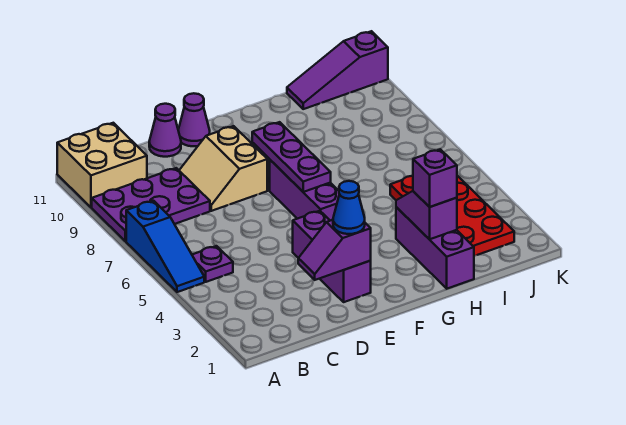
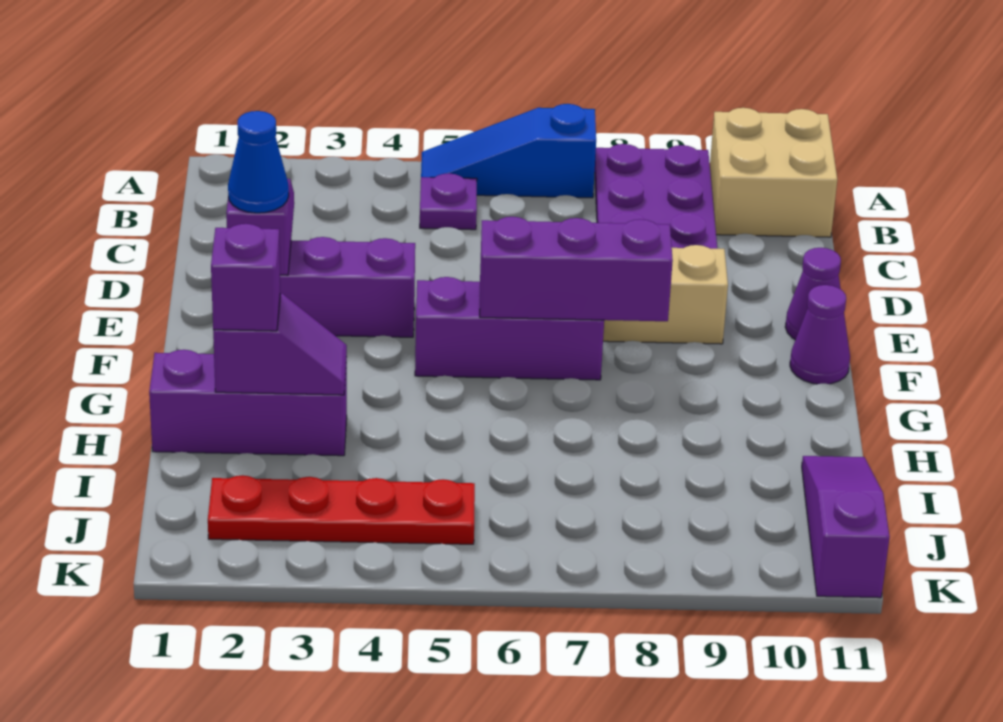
purple 1x1 cone [149,104,181,157] -> purple 1x1 cone moved to [790,285,850,384]
purple 1x3 plate [252,122,331,192] -> purple 1x3 brick [480,217,673,321]
red 2x4 plate [390,176,514,256] -> red 1x4 plate [208,475,475,544]

